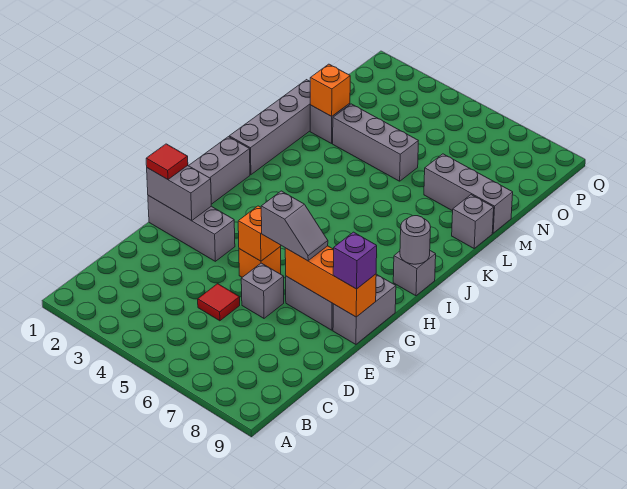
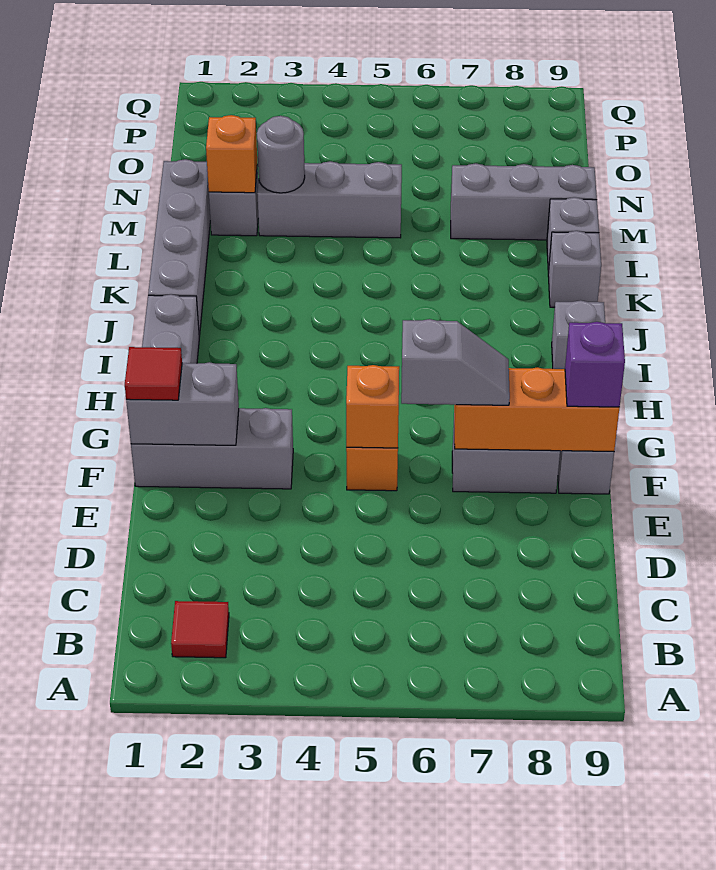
red 1x1 tile [198,284,240,321] -> red 1x1 tile moved to [171,601,229,658]
grey 1x1 brick [241,263,284,318] -> grey 1x1 brick moved to [548,231,601,307]
grey 1x1 round brick [400,216,431,264] -> grey 1x1 round brick moved to [257,116,305,193]

